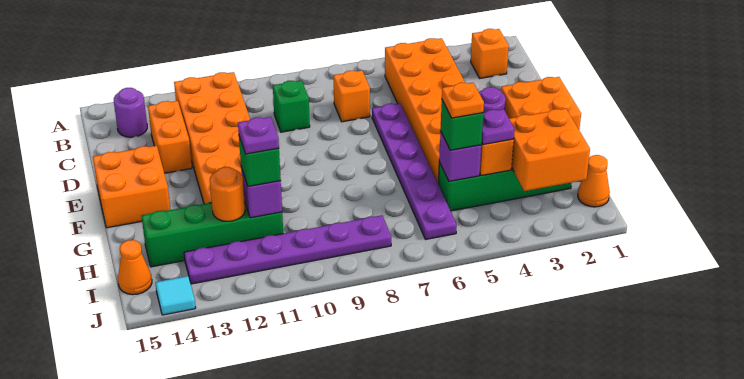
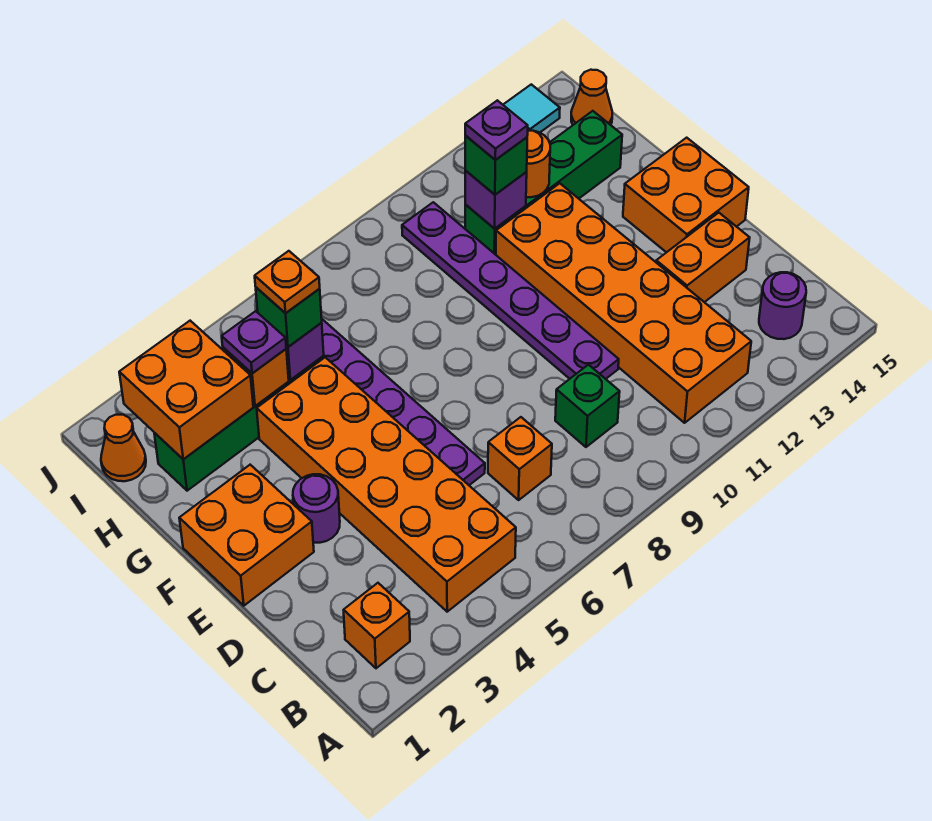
orange 1x2 brick [148,101,192,173] -> orange 1x2 brick turned to [656,213,750,302]
purple 1x6 plate [184,215,391,284] -> purple 1x6 plate turned to [402,202,619,379]

